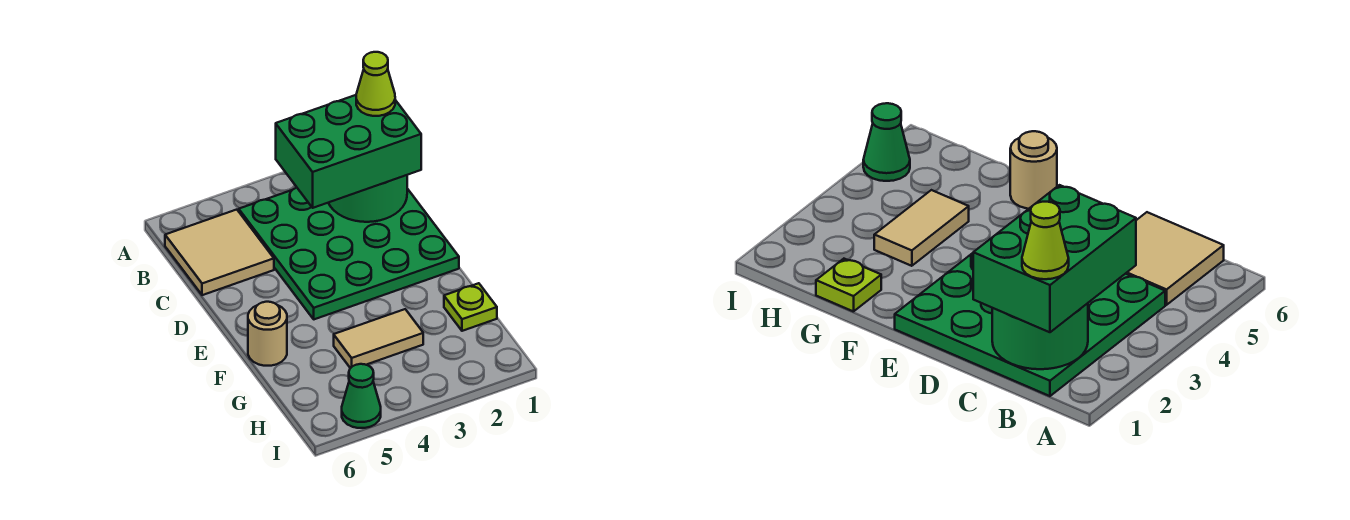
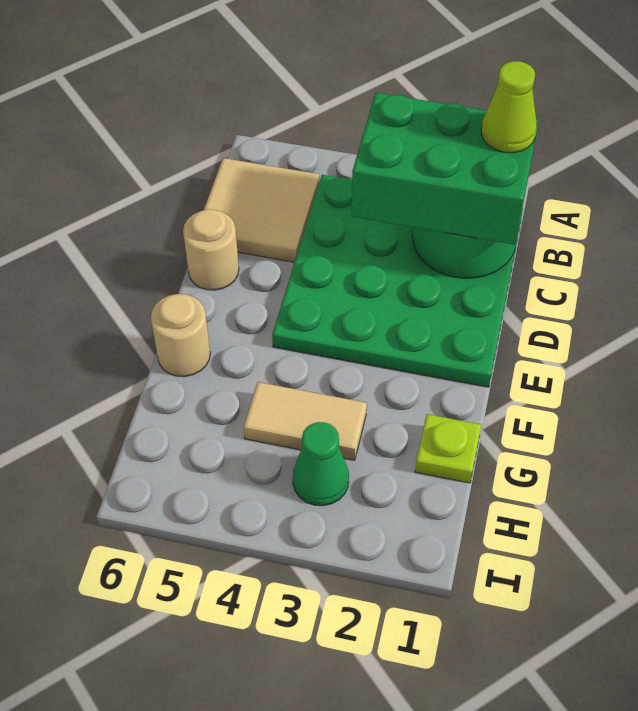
none -> tan 1x1 round brick [183,209,239,290]
green 1x1 cone [342,364,381,428] -> green 1x1 cone moved to [293,422,349,506]

